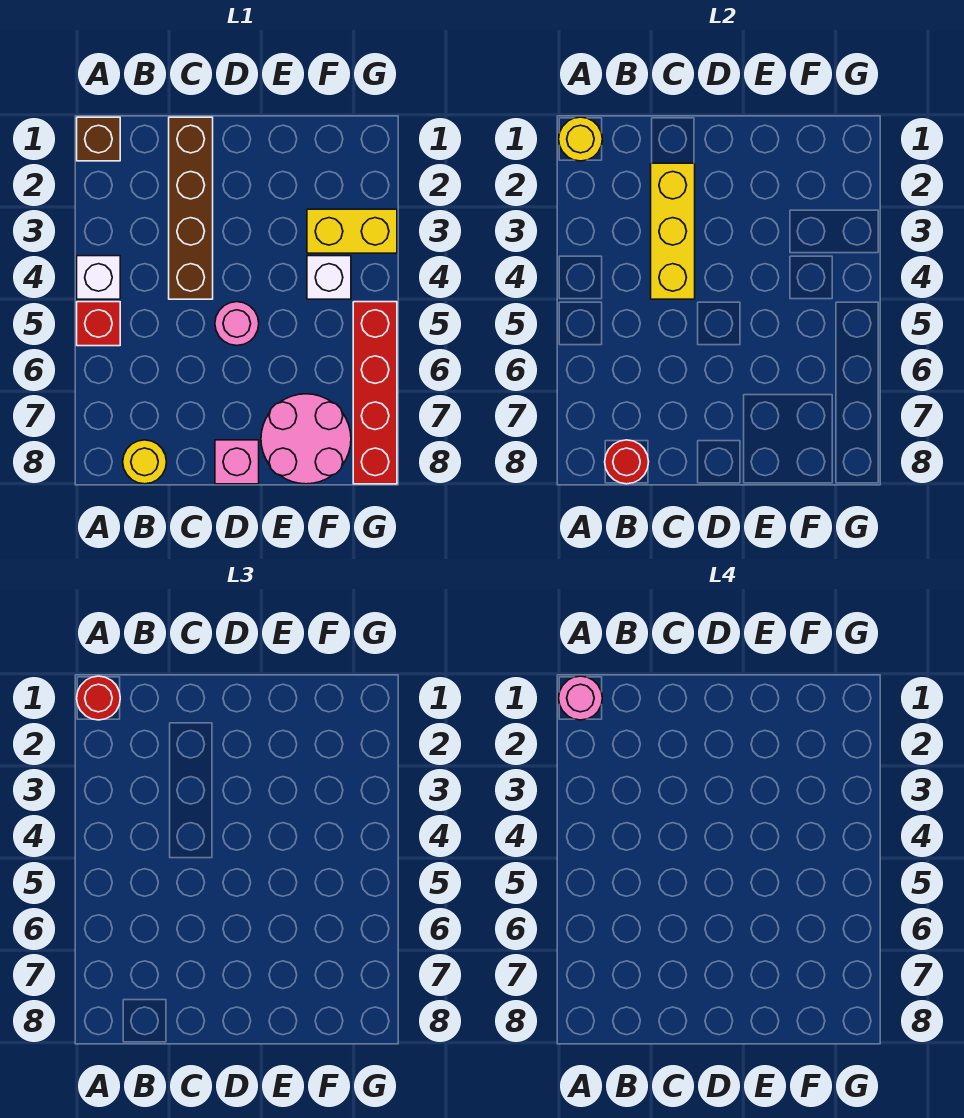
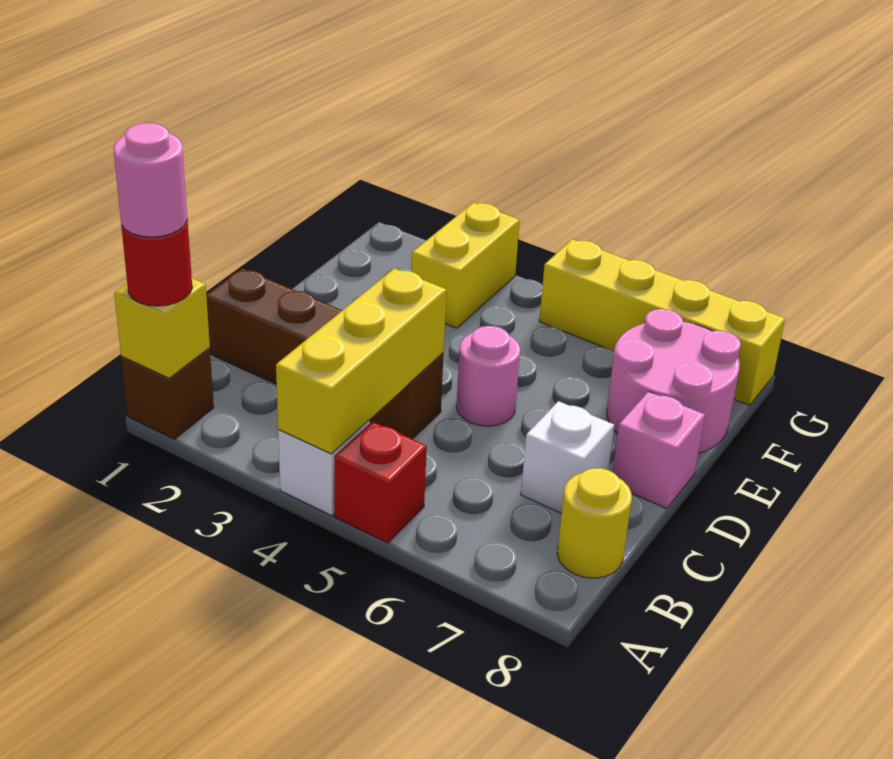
yellow 1x1 round brick [559,117,602,161] -> yellow 1x1 brick [114,278,210,378]
red 1x1 round brick [605,440,649,484] -> none
yellow 1x3 brick [651,163,695,299] -> yellow 1x3 brick turned to [276,268,446,454]
white 1x1 brick [307,256,351,299] -> white 1x1 brick moved to [521,401,614,513]
red 1x4 brick [353,302,397,484] -> yellow 1x4 brick [539,239,785,405]

